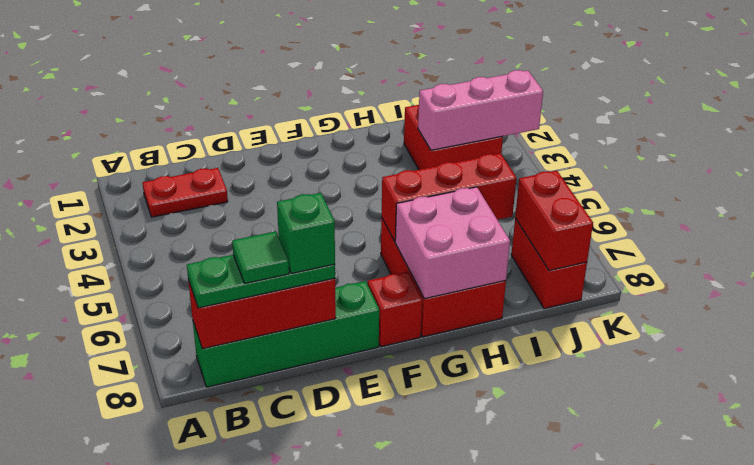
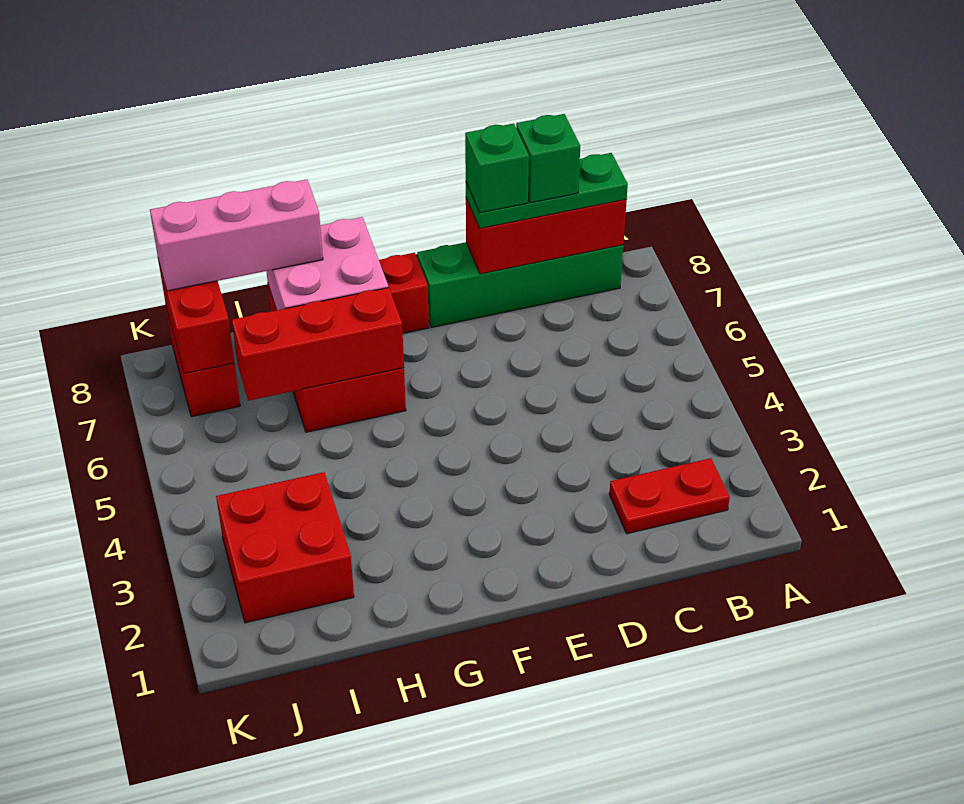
green 1x1 tile [232,231,289,283] -> green 1x1 brick [516,114,580,203]
pink 1x3 brick [418,70,543,150] -> pink 1x3 brick moved to [150,179,323,291]

